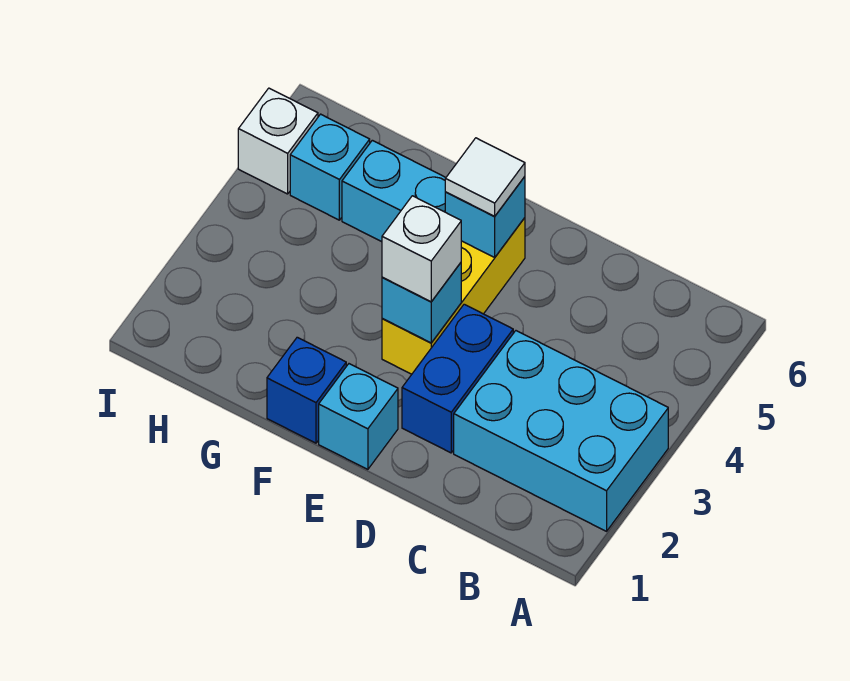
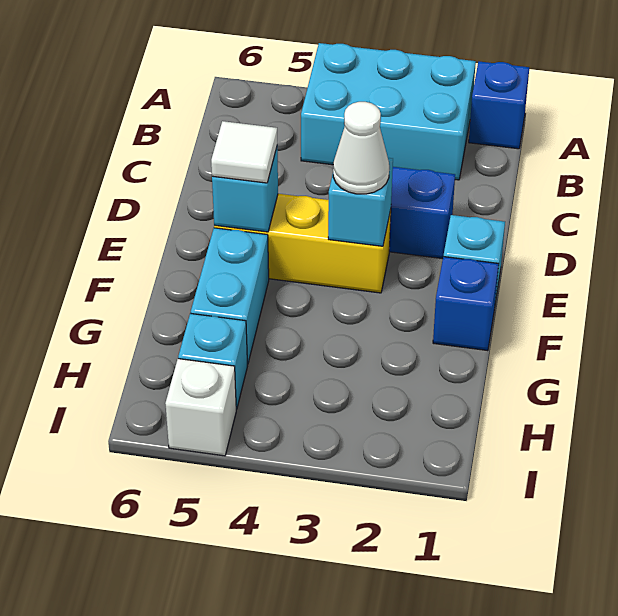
none -> blue 1x1 brick [469,61,529,149]
cyan 2x3 brick [454,331,668,531] -> cyan 2x3 brick turned to [301,43,476,180]
white 1x1 brick [382,196,461,302] -> white 1x1 cone [333,102,389,194]

